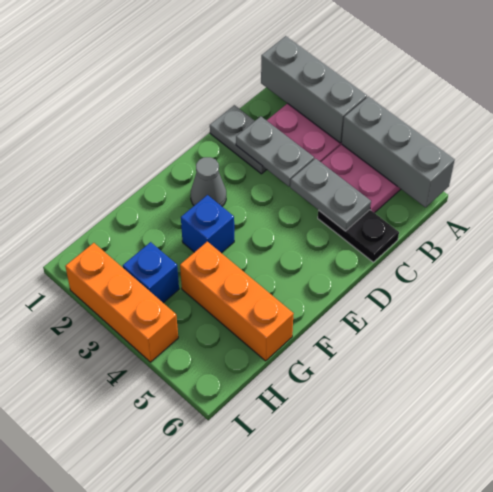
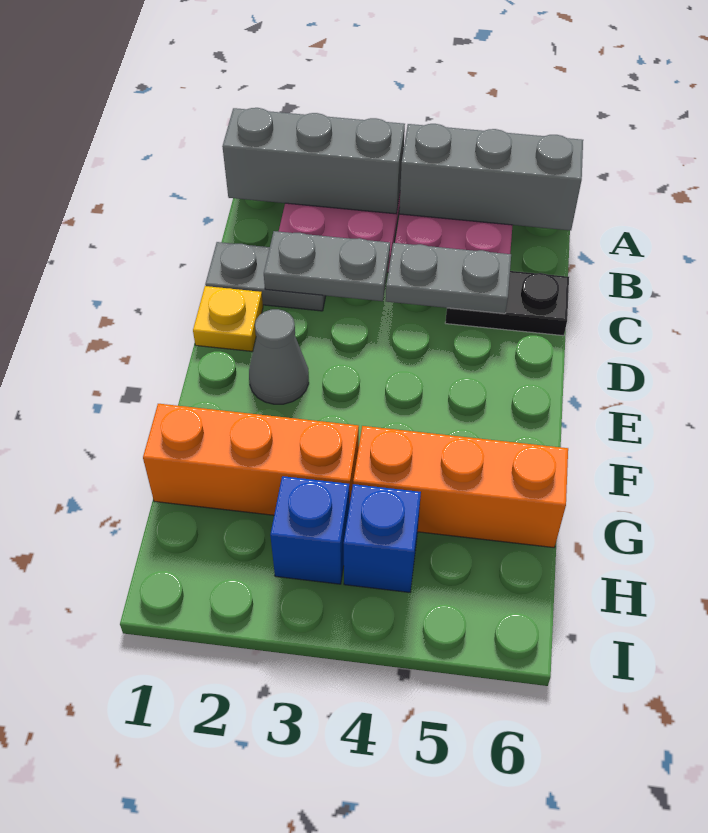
none -> yellow 1x1 plate [193,286,263,352]
blue 1x1 brick [181,195,234,253] -> blue 1x1 brick moved to [344,484,421,592]
orange 1x3 brick [65,243,178,362] -> orange 1x3 brick moved to [143,404,359,515]

